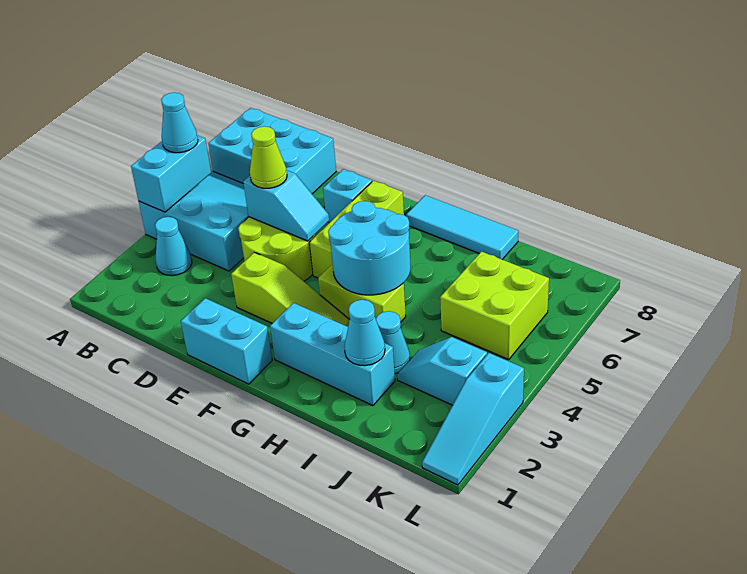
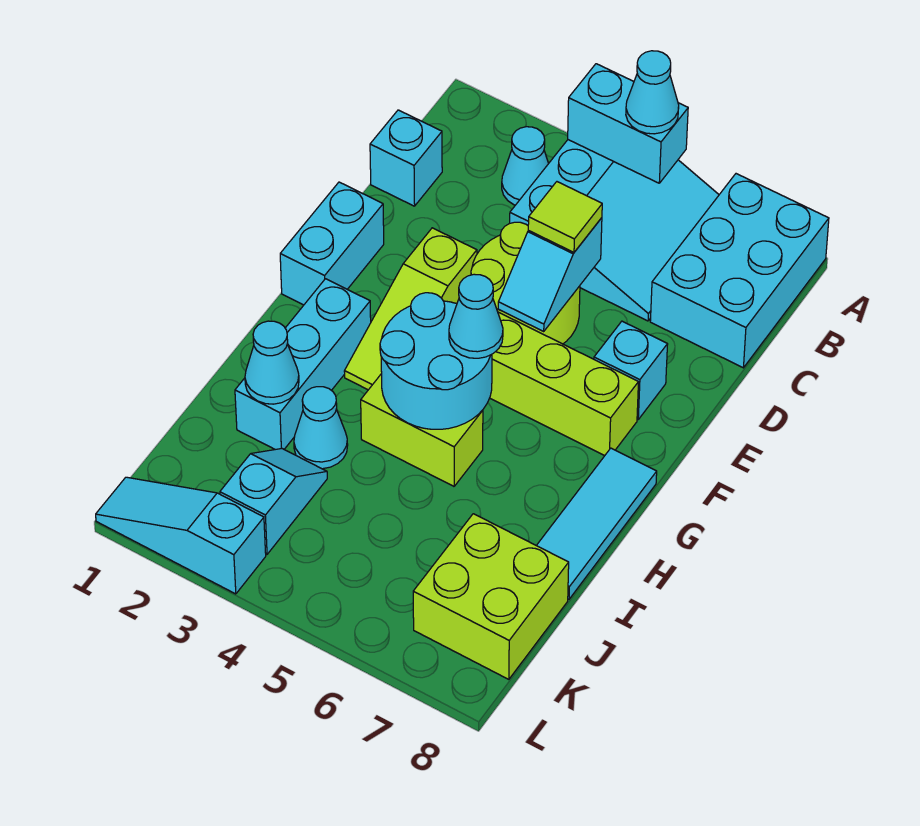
none -> cyan 1x1 brick [370,110,442,206]
lime 1x1 cone [250,126,287,188] -> lime 1x1 tile [528,182,602,252]
lime 1x2 brick [318,264,406,322] -> lime 1x2 brick turned to [361,374,483,486]
none -> cyan 1x1 cone [449,274,503,358]
lime 2x2 brick [440,252,549,359] -> lime 2x2 brick moved to [413,514,569,679]

